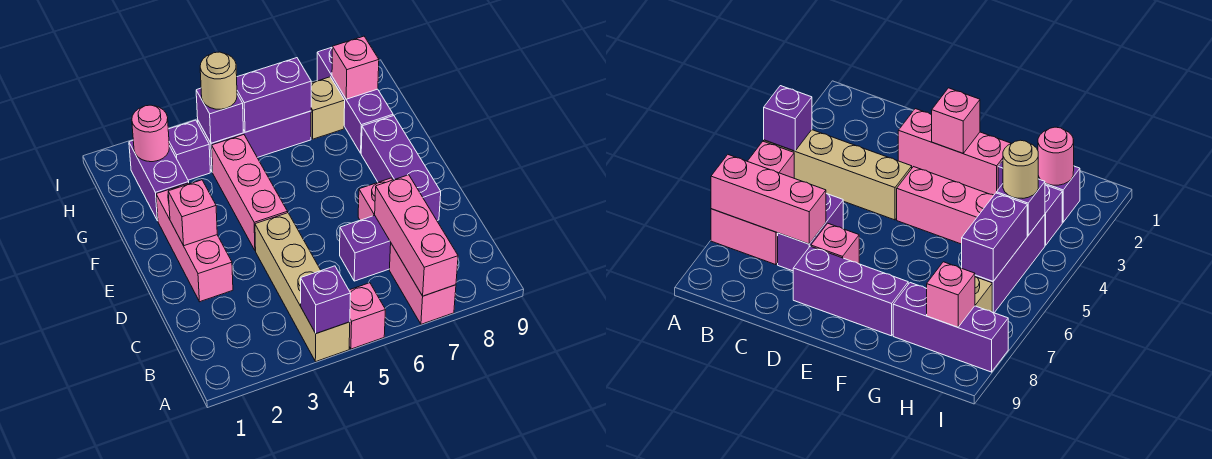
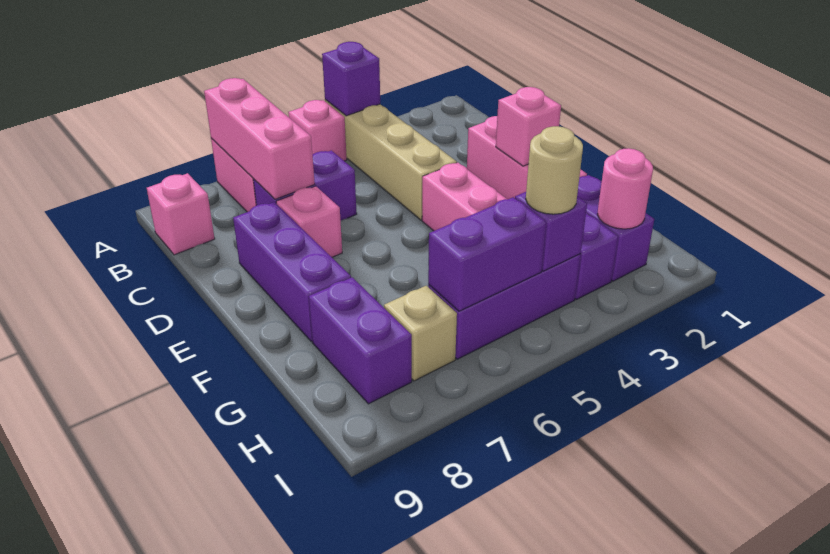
purple 1x3 brick [317,47,393,153] -> purple 1x2 brick [309,277,412,404]
pink 1x1 brick [332,36,379,99] -> pink 1x1 brick moved to [147,173,215,255]

